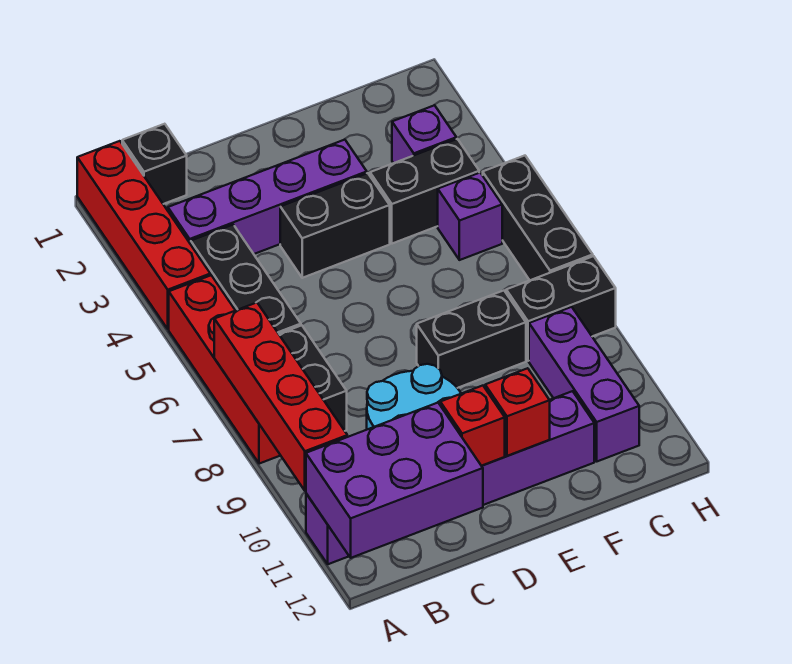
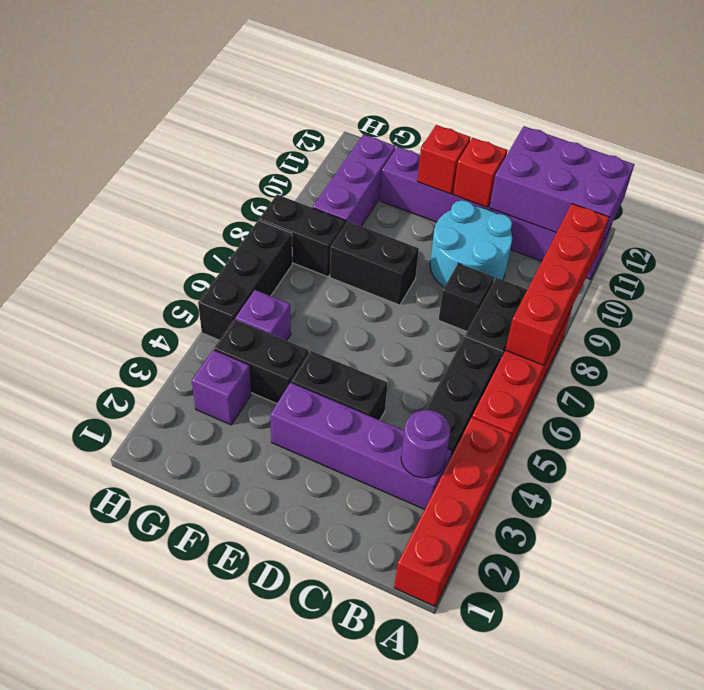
black 1x1 brick [122,124,187,204] -> black 1x1 brick moved to [438,263,494,331]
none -> purple 1x1 round brick [401,410,450,478]

